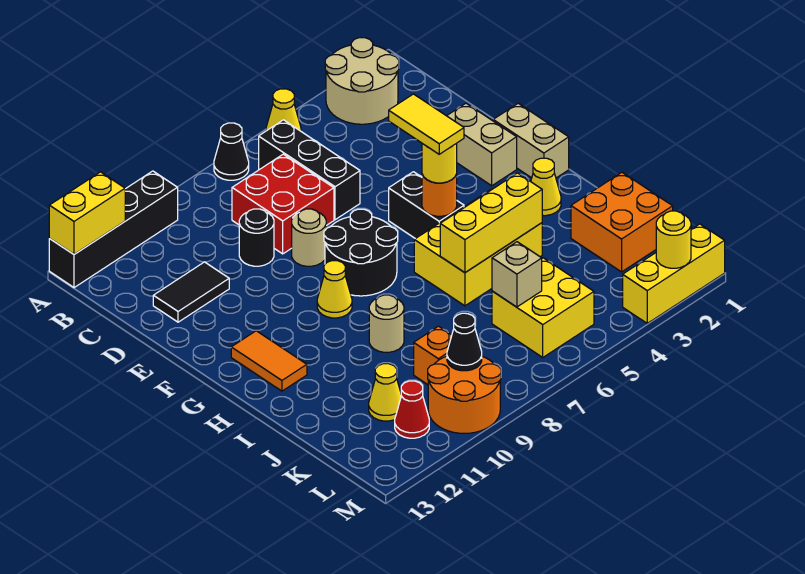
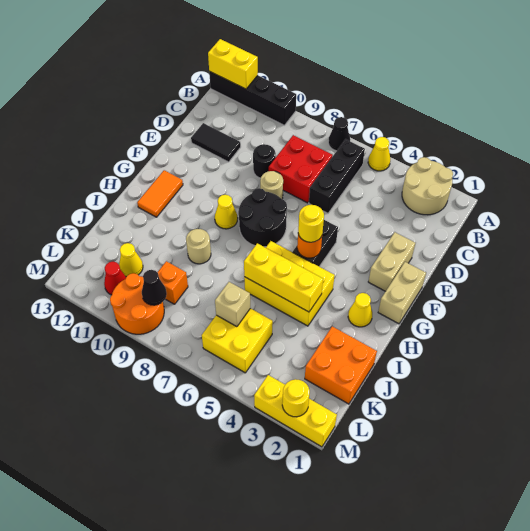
yellow 1x2 tile [389,94,464,154] -> none

